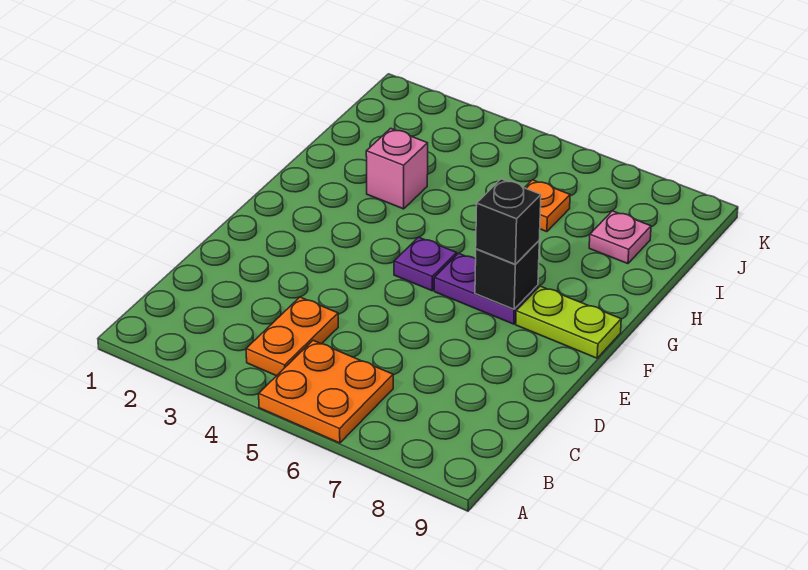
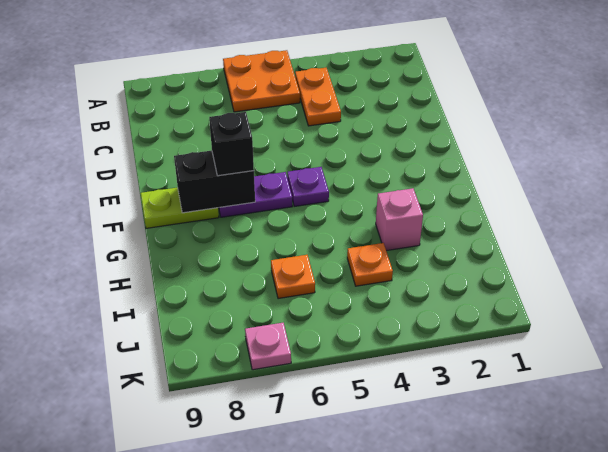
black 1x1 brick [475,241,539,309] -> black 1x2 brick [174,151,255,213]
none -> orange 1x1 plate [347,243,393,286]
pink 1x1 plate [589,211,651,264] -> pink 1x1 plate moved to [245,323,291,370]

